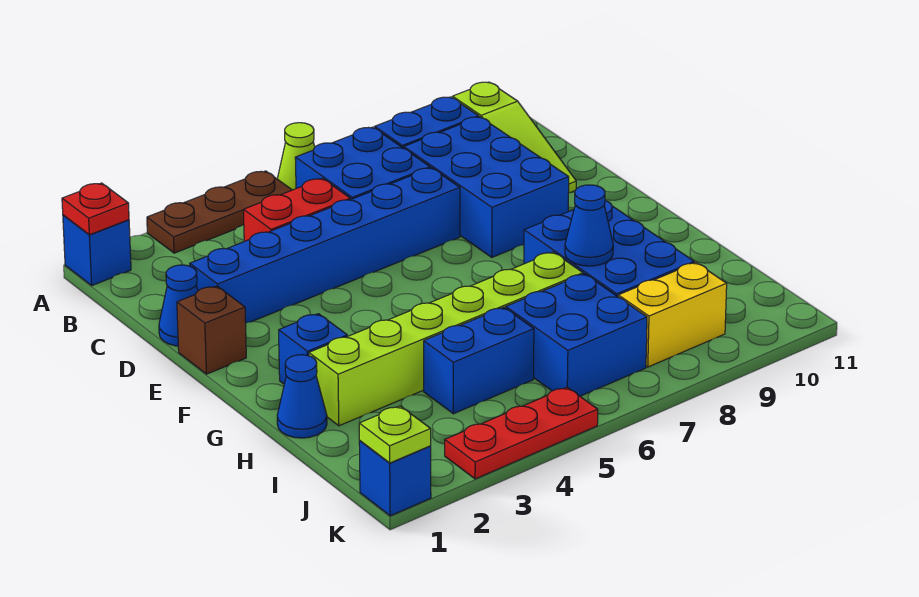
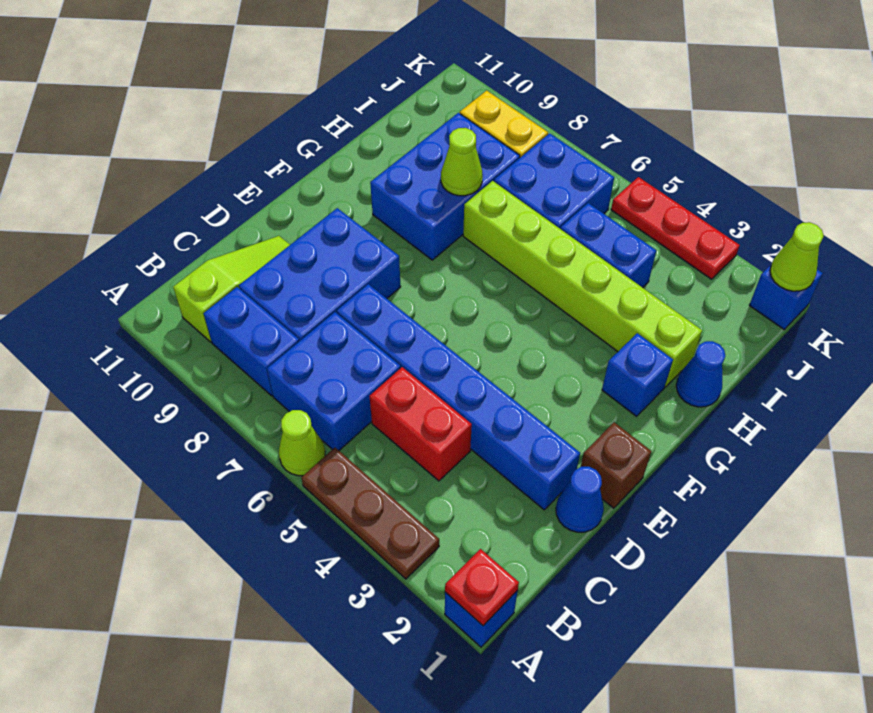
blue 1x1 cone [565,185,613,266] -> lime 1x1 cone [441,128,483,196]
lime 1x1 plate [359,406,431,463] -> lime 1x1 cone [770,222,824,291]

